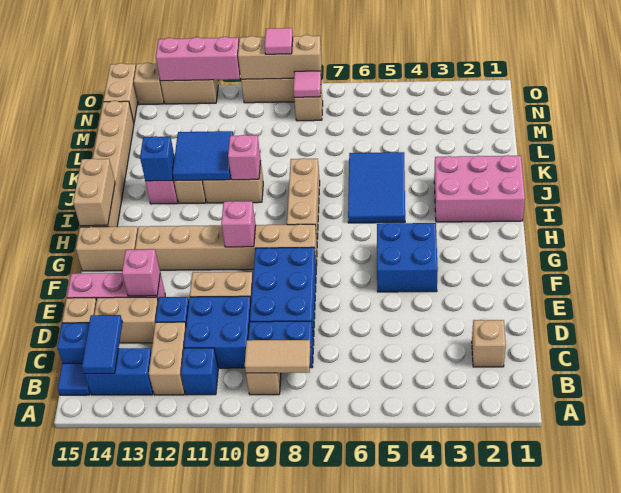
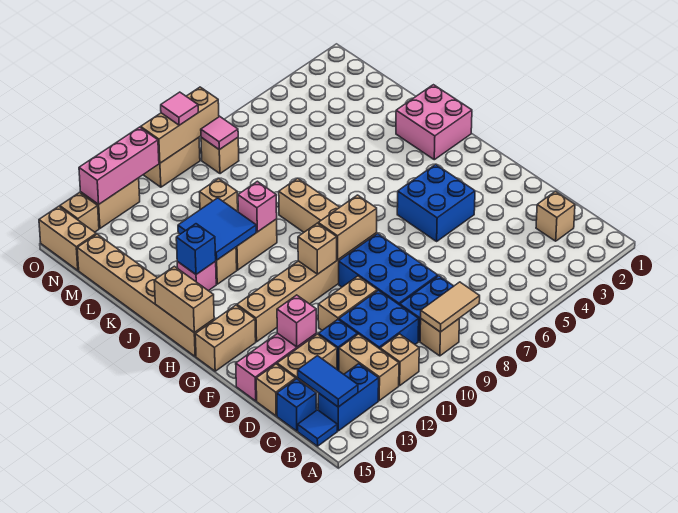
blue 1x1 brick [181,348,218,395] -> tan 1x1 brick [380,334,419,386]
none -> tan 1x2 brick [318,195,377,260]
pink 1x1 brick [221,201,256,247] -> tan 1x1 brick [298,223,337,274]
pink 2x3 brick [434,155,525,222] -> pink 2x2 brick [396,85,472,160]
blue 2x3 tile [348,152,405,223] -> none
none -> tan 1x1 brick [199,178,238,212]

